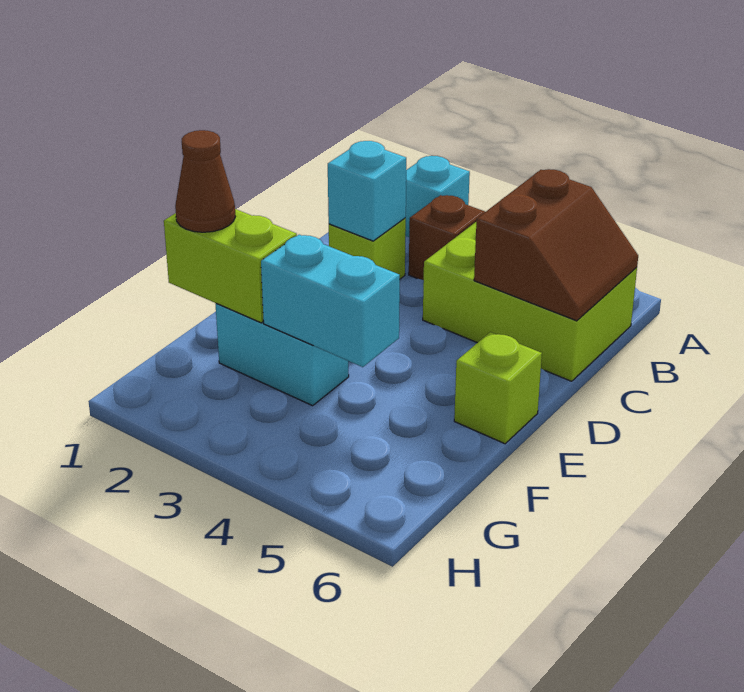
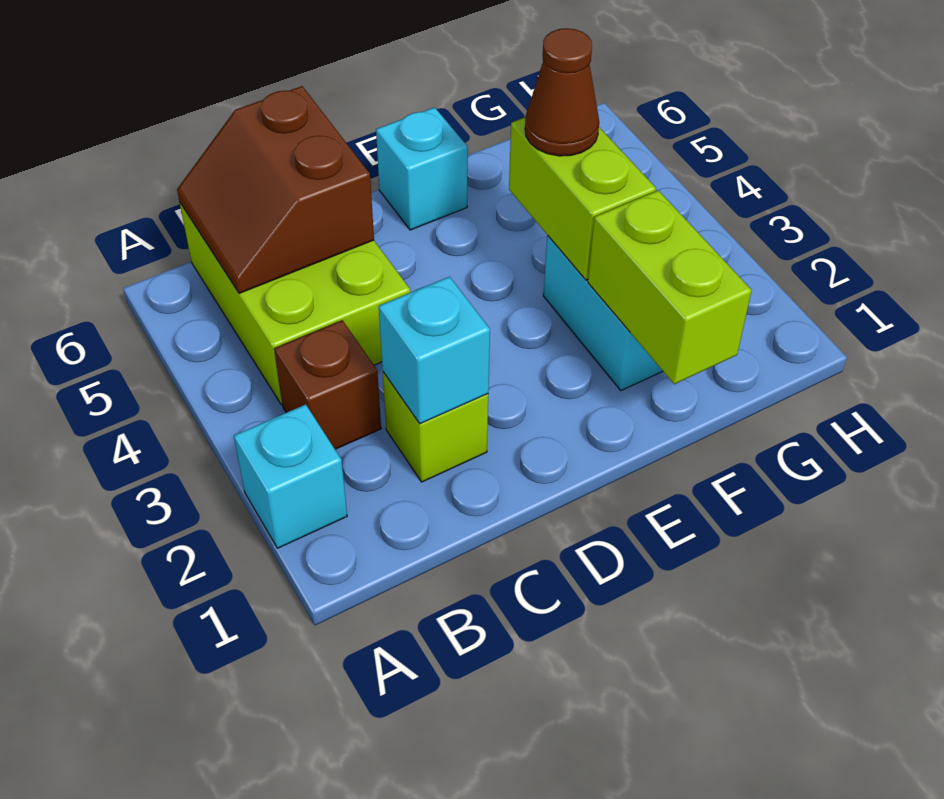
brown 2x2 slope [474,169,638,321] -> brown 2x2 slope turned to [177,86,374,294]
lime 1x1 brick [454,332,542,444] -> cyan 1x1 brick [376,107,468,230]
brown 1x1 cone [175,130,235,232] -> brown 1x1 cone moved to [525,28,599,156]
cyan 1x2 brick [261,235,400,367] -> lime 1x2 brick [509,118,656,280]

